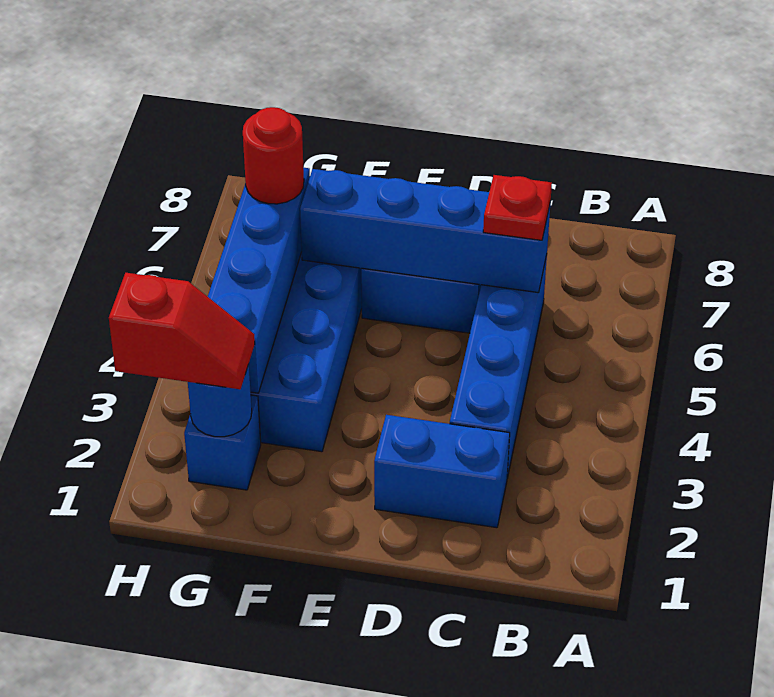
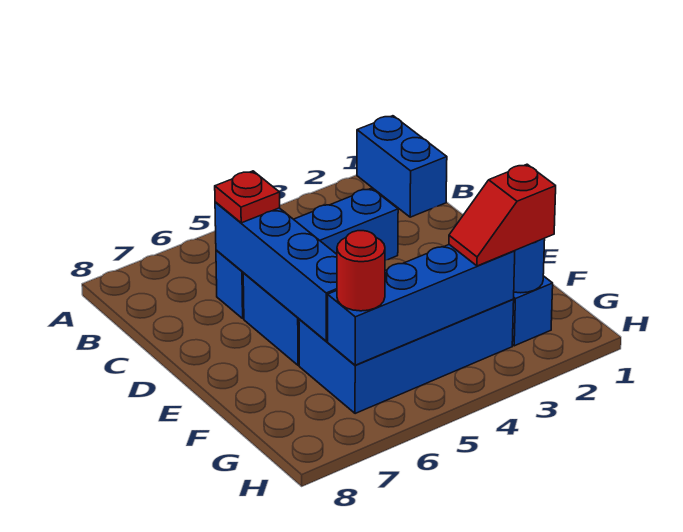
blue 1x2 brick [374,415,510,528] -> blue 1x2 brick moved to [357,116,447,217]
red 1x2 slope [109,273,255,389] -> red 1x2 slope turned to [449,164,556,266]

